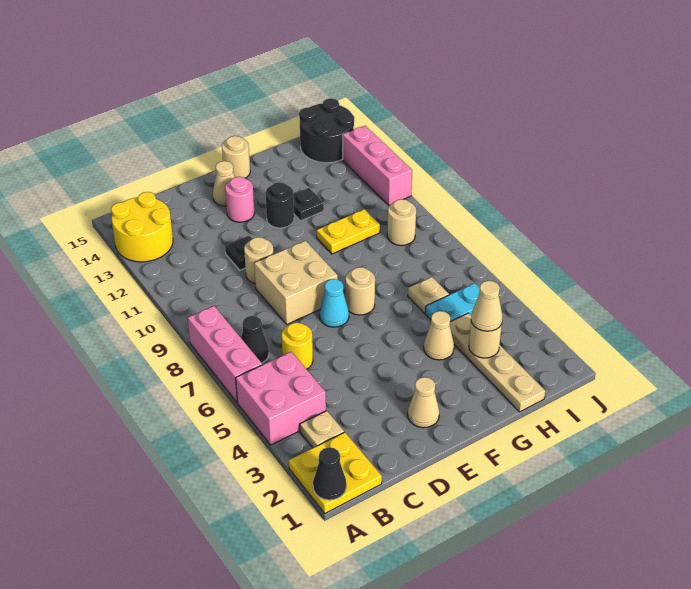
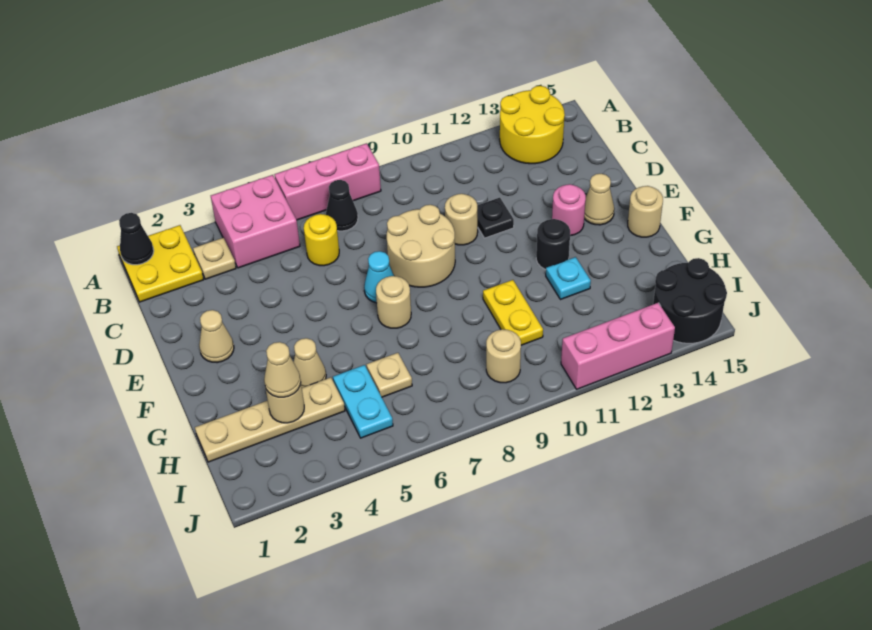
tan 2x2 brick [254,241,338,324] -> tan 2x2 round brick [387,205,455,287]
black 1x1 plate [293,188,324,221] -> cyan 1x1 plate [546,257,591,300]

